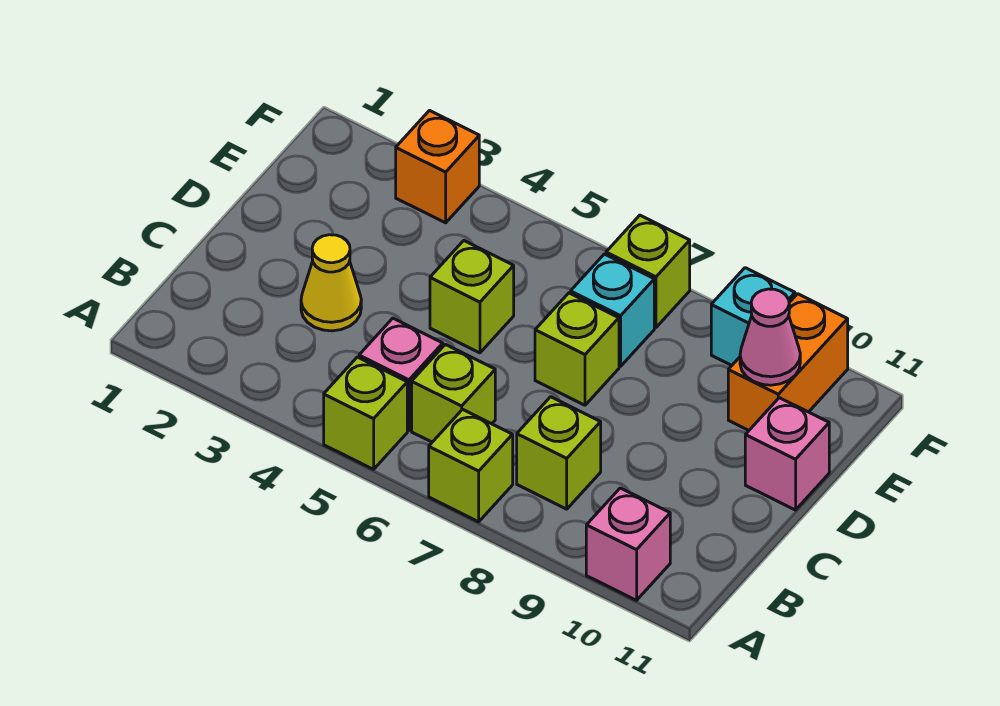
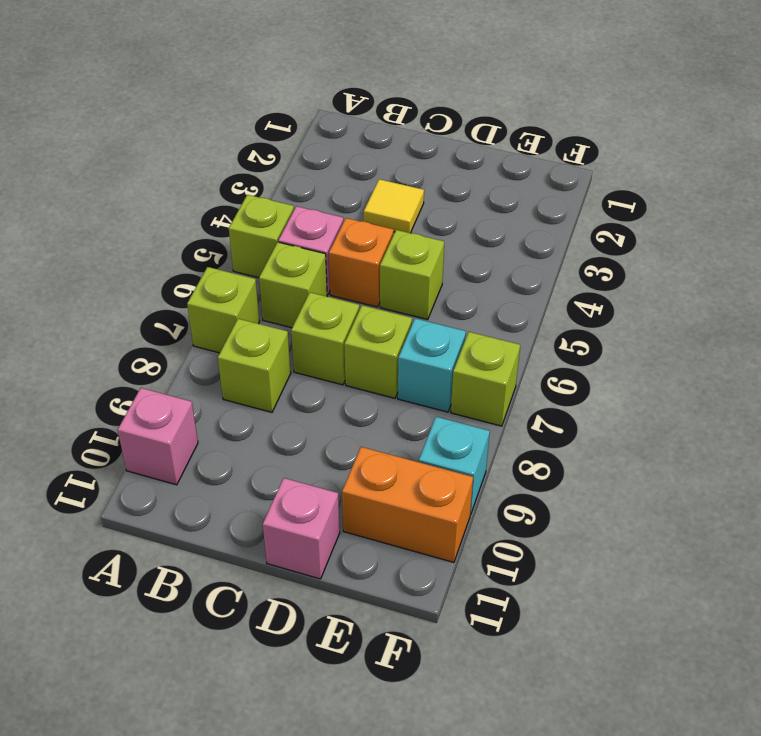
yellow 1x1 cone [301,235,361,331] -> yellow 1x1 tile [364,179,424,233]
none -> lime 1x1 brick [291,292,360,385]
pink 1x1 cone [740,289,800,385] -> none
orange 1x1 brick [396,111,479,223] -> orange 1x1 brick moved to [329,218,394,307]

